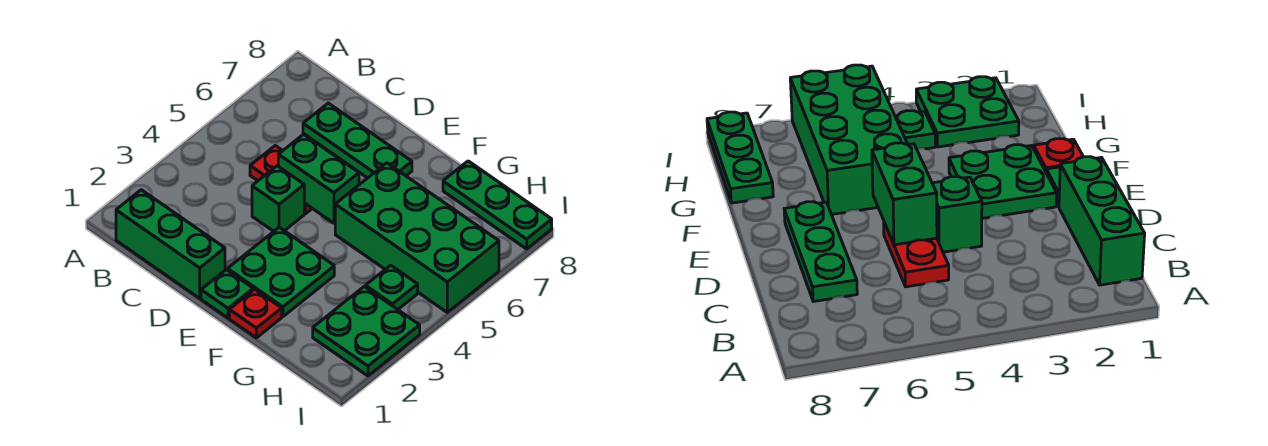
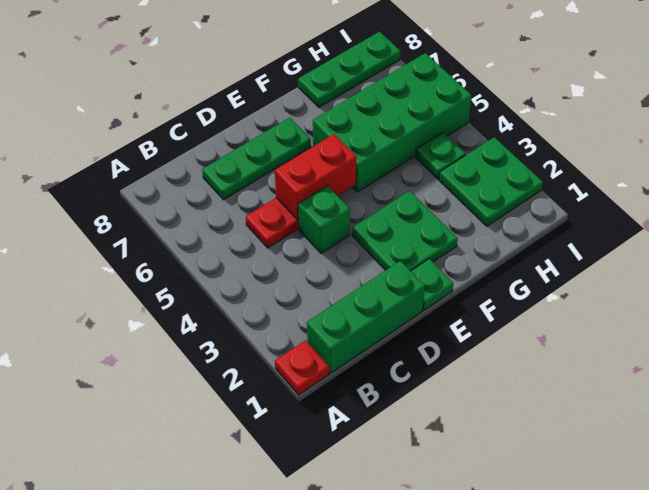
green 1x2 brick [278,134,359,223] -> red 1x2 brick [275,134,357,220]
red 1x1 plate [229,289,282,338] -> red 1x1 plate moved to [275,340,329,395]

